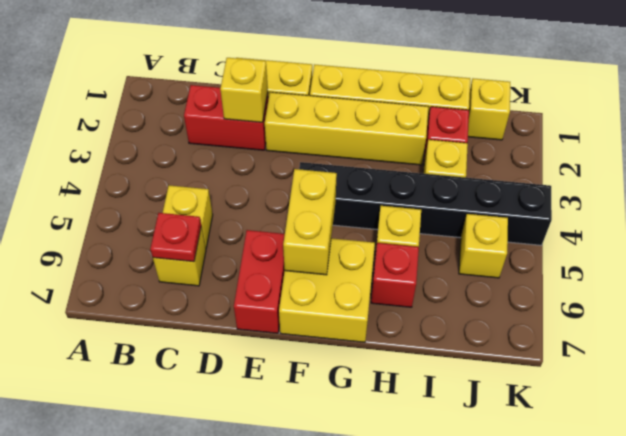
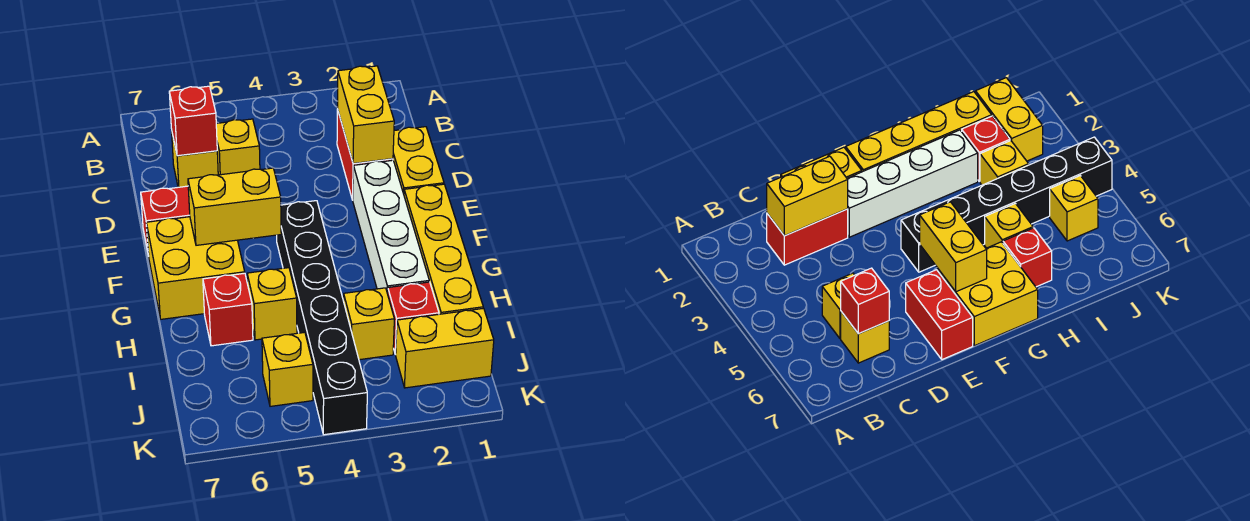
red 1x1 plate [150,213,201,262] -> red 1x1 brick [169,86,217,156]
yellow 1x1 brick [220,58,268,122] -> yellow 1x2 brick [337,66,394,164]
yellow 1x4 brick [265,92,428,165] -> white 1x4 brick [353,160,429,294]
yellow 1x1 brick [468,78,510,140] -> yellow 1x2 brick [395,308,494,388]

